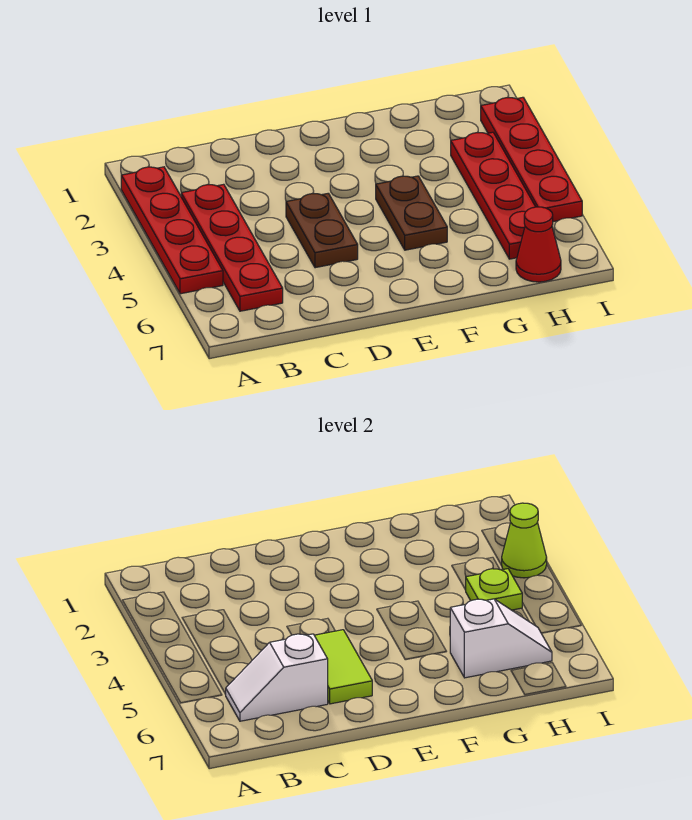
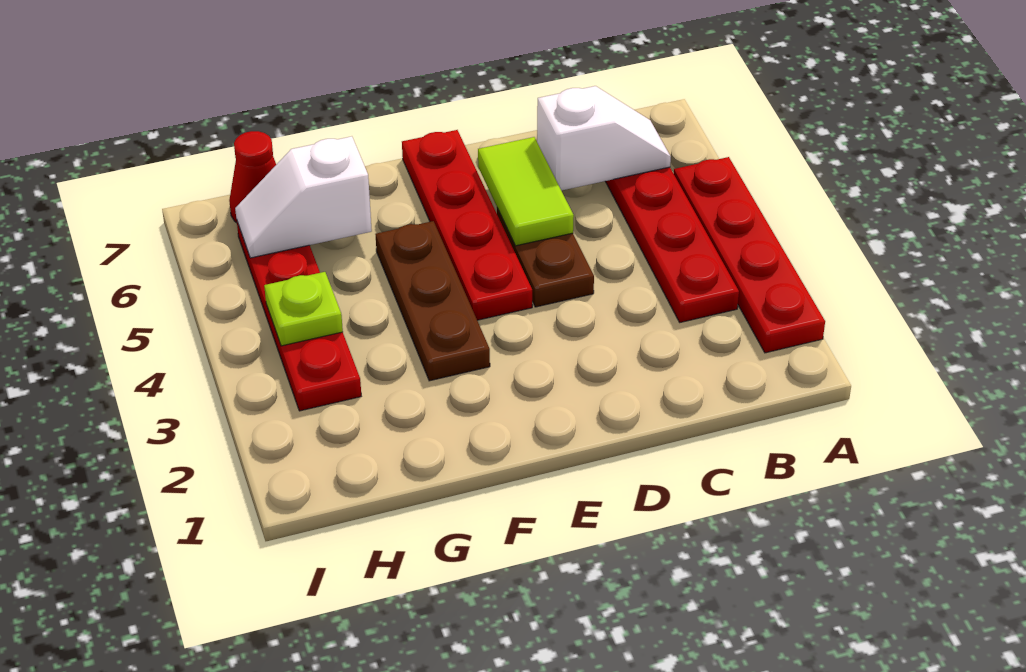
brown 1x2 plate [376,176,447,250] -> brown 1x3 plate [376,221,490,381]
red 1x4 plate [481,97,582,222] -> red 1x4 plate moved to [402,130,532,320]
lime 1x1 cone [501,503,547,578] -> none

